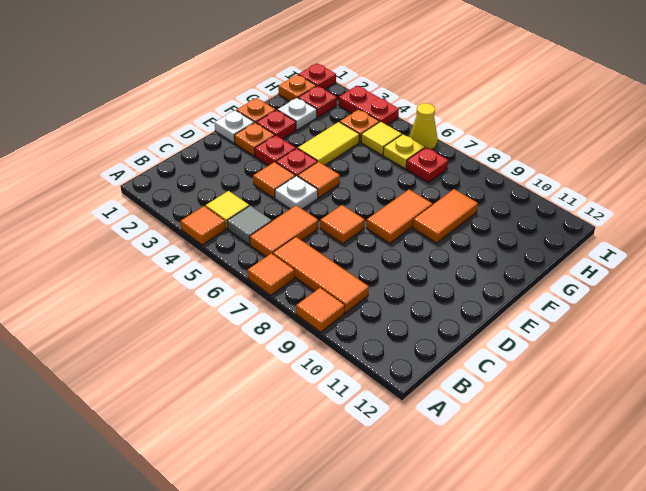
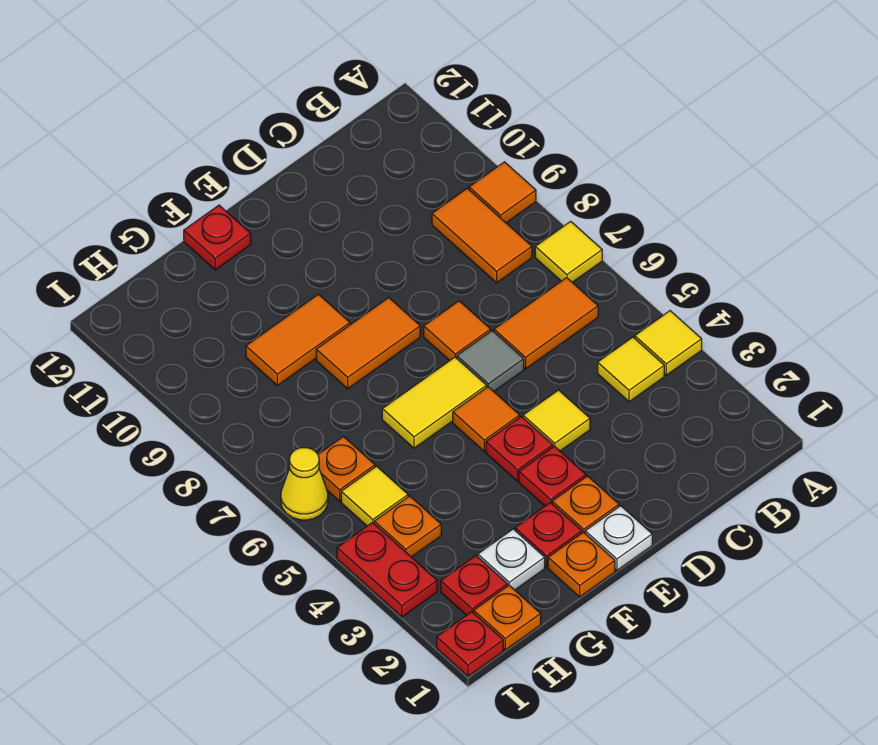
orange 1x1 tile [181,206,226,245] -> yellow 1x1 tile [635,311,702,375]
orange 1x1 tile [248,253,294,295] -> yellow 1x1 tile [535,221,602,282]
grey 1x1 tile [227,206,272,244] -> grey 1x1 tile moved to [457,331,524,391]
orange 1x3 tile [273,237,369,313] -> orange 1x2 tile [432,188,532,283]
orange 1x1 tile [253,162,295,198] -> yellow 1x1 tile [523,390,590,451]
white 1x1 plate [275,176,318,209] -> none
yellow 1x2 tile [298,122,359,165] -> yellow 1x2 tile moved to [382,357,487,448]
yellow 1x1 plate [383,134,425,169] -> orange 1x1 plate [318,437,375,501]
red 1x1 plate [406,147,448,182] -> red 1x1 plate moved to [184,205,251,270]

